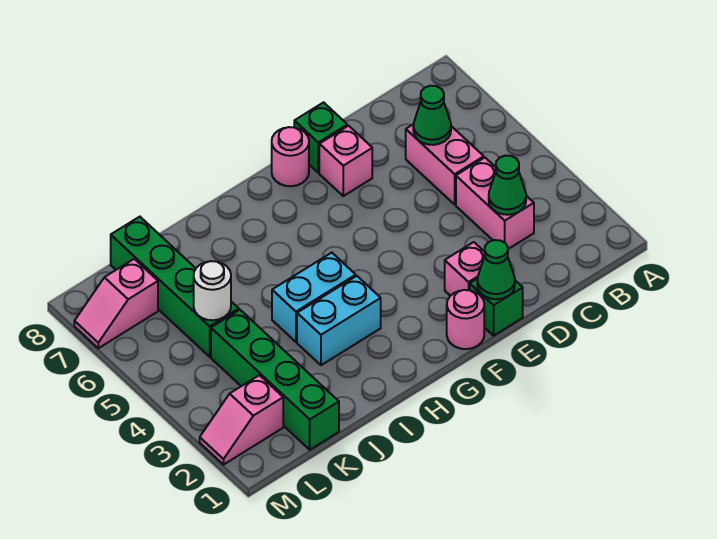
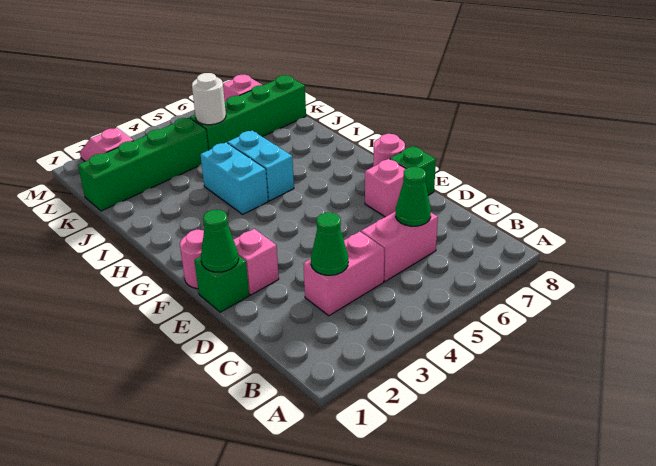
cyan 1x2 brick [297,276,381,365] -> cyan 1x2 brick moved to [227,131,294,201]

